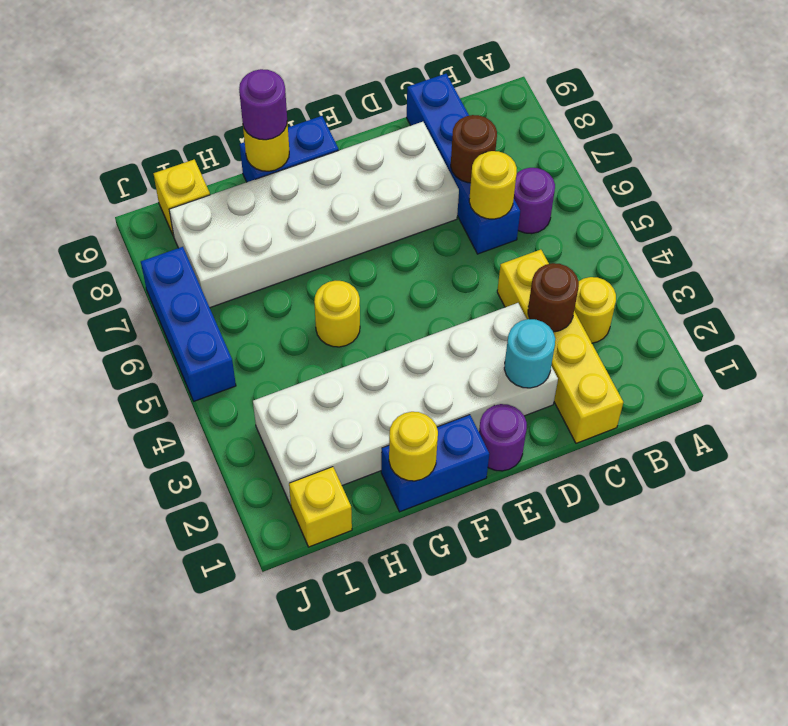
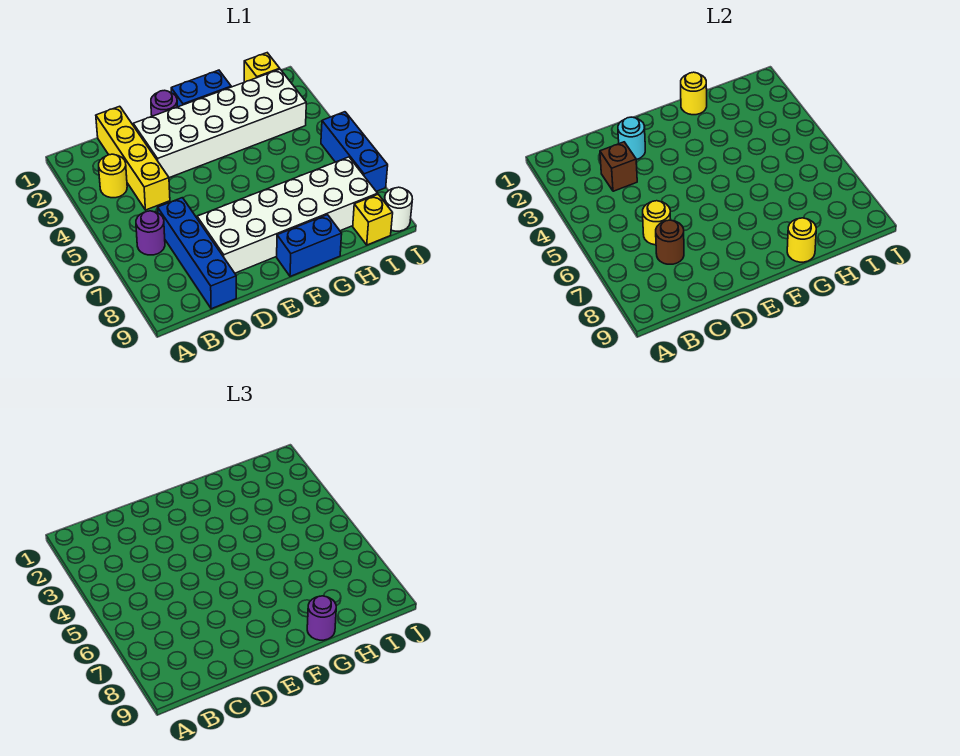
brown 1x1 round brick [528,263,579,332] -> brown 1x1 brick [600,142,637,191]
yellow 1x1 round brick [314,281,360,347] -> none
none -> white 1x1 round brick [384,187,412,231]

